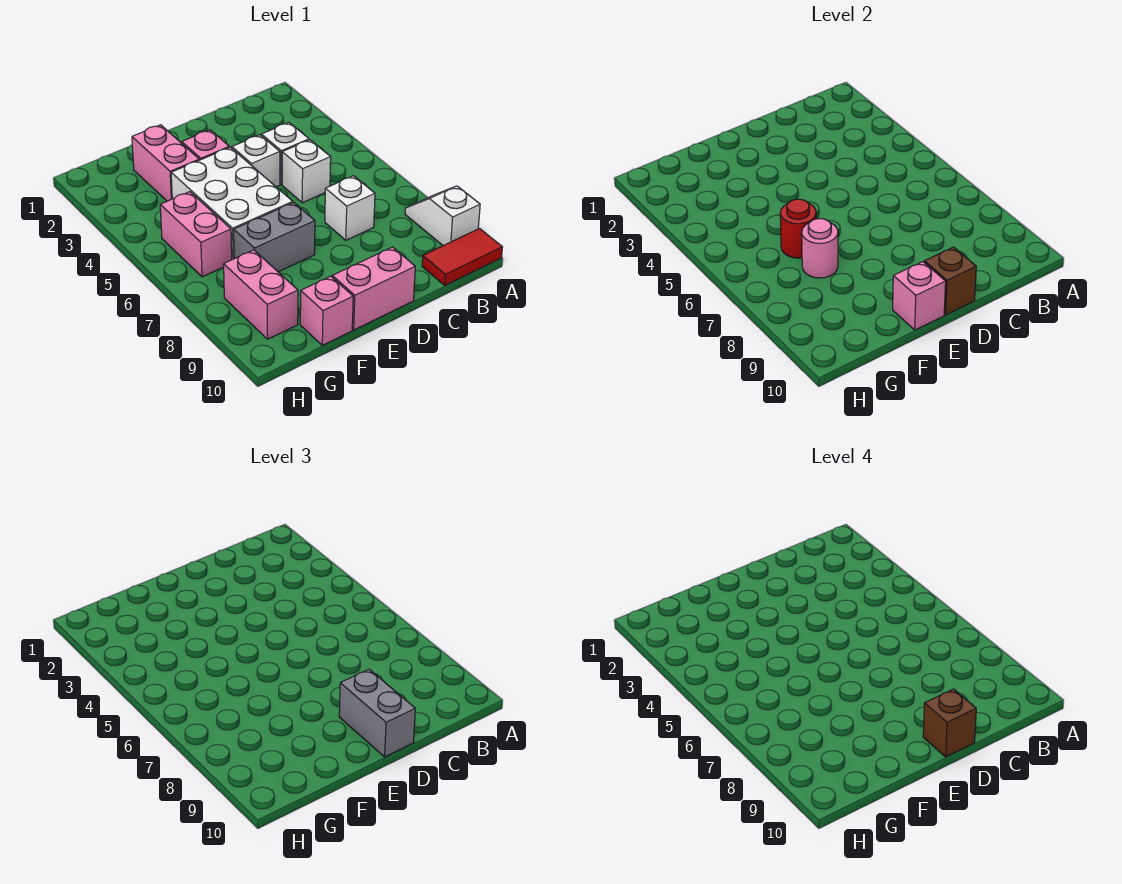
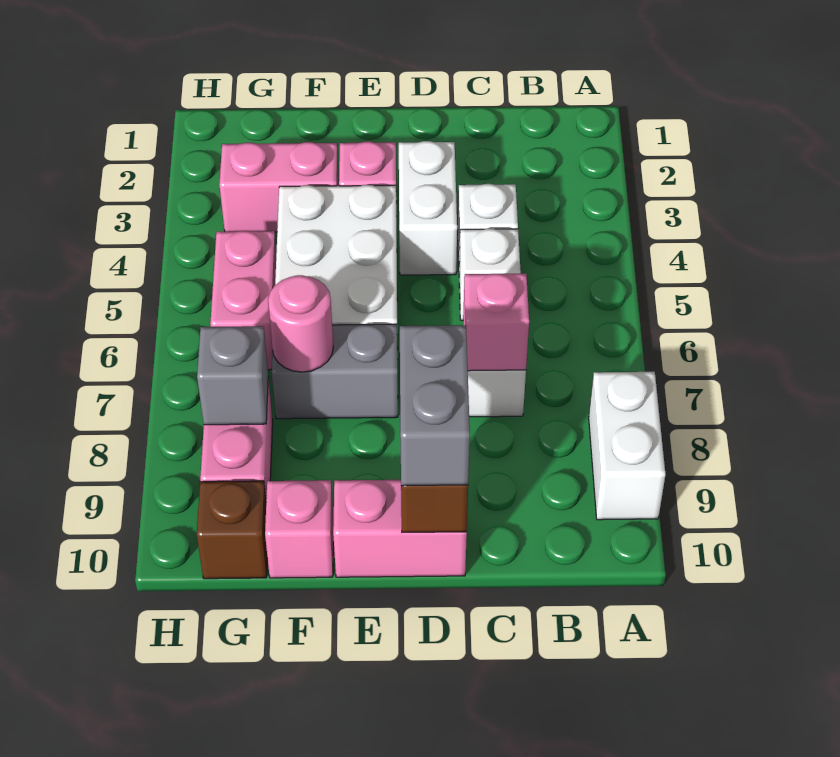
white 1x2 slope [405,186,480,246] -> white 1x2 brick [589,372,665,520]
red 1x2 tile [422,228,502,285] -> none
white 1x1 brick [232,135,280,187] -> white 1x2 brick [399,141,457,275]
brown 1x1 brick [923,689,976,757] -> brown 1x1 brick moved to [197,481,267,579]
pink 1x1 brick [893,262,946,330] -> pink 1x1 brick moved to [463,274,529,371]
pink 1x2 brick [132,125,199,201] -> pink 1x2 brick turned to [219,142,339,232]
red 1x1 round brick [780,199,816,258] -> none
none -> grey 1x1 brick [197,326,268,425]

